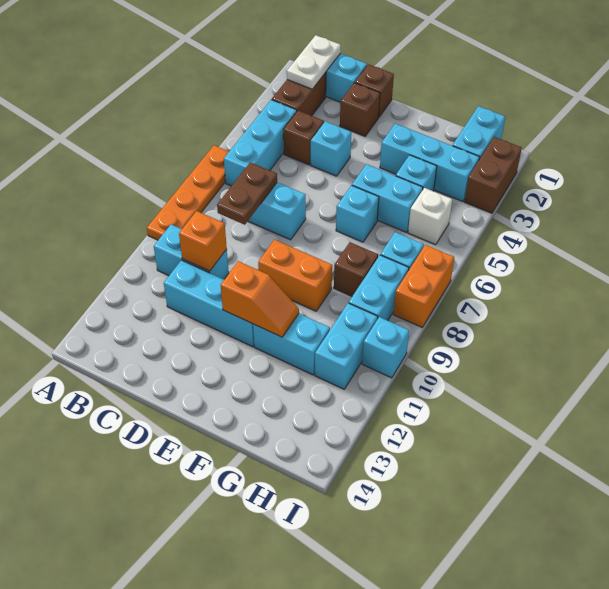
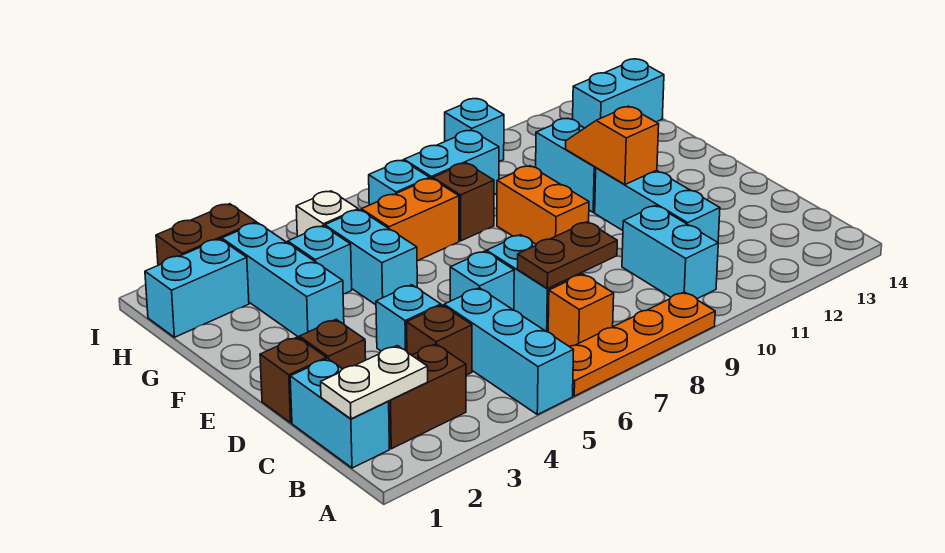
cyan 1x3 brick [224,100,297,186] -> cyan 1x3 brick turned to [444,288,574,415]
orange 1x1 brick [179,211,227,271] -> orange 1x1 brick moved to [548,274,614,347]
cyan 1x1 brick [336,185,379,242] -> cyan 1x1 brick moved to [450,251,514,310]
cyan 1x2 brick [315,303,378,389] -> cyan 1x2 brick moved to [573,59,664,128]
orange 1x2 brick [393,245,454,327] -> orange 1x2 brick moved to [361,178,459,261]

